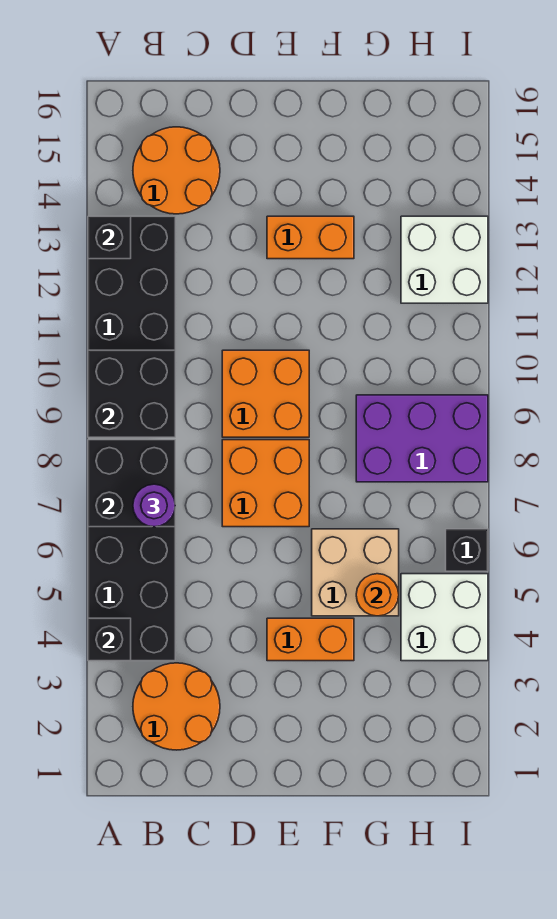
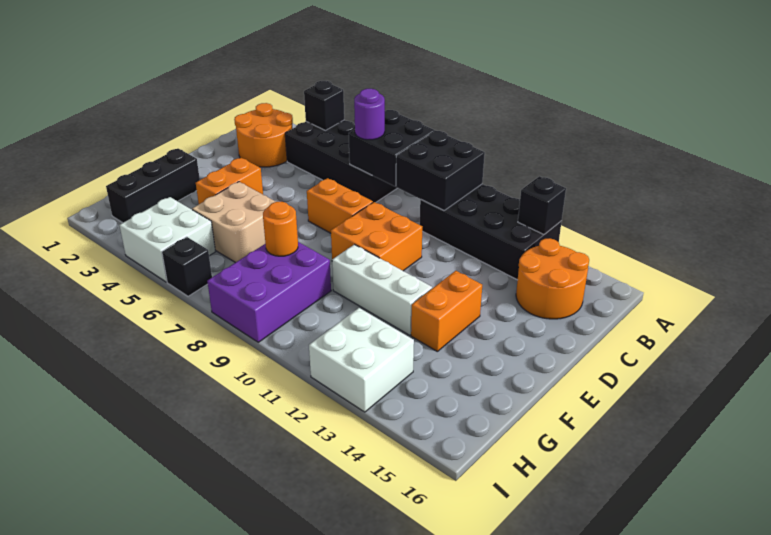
orange 2x2 brick [222,440,309,527] -> orange 1x2 brick [307,178,373,233]
none -> black 1x3 brick [106,149,200,223]
none -> white 1x3 brick [332,245,432,335]
orange 1x1 round brick [356,574,399,616] -> orange 1x1 round brick moved to [263,202,298,256]

